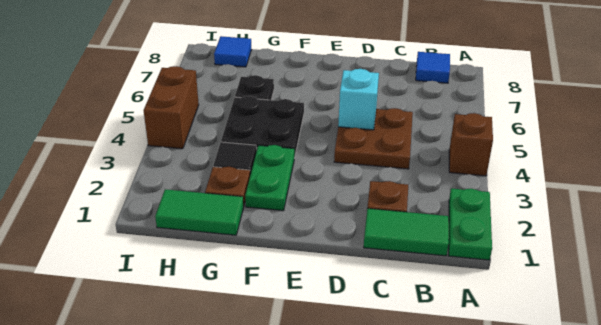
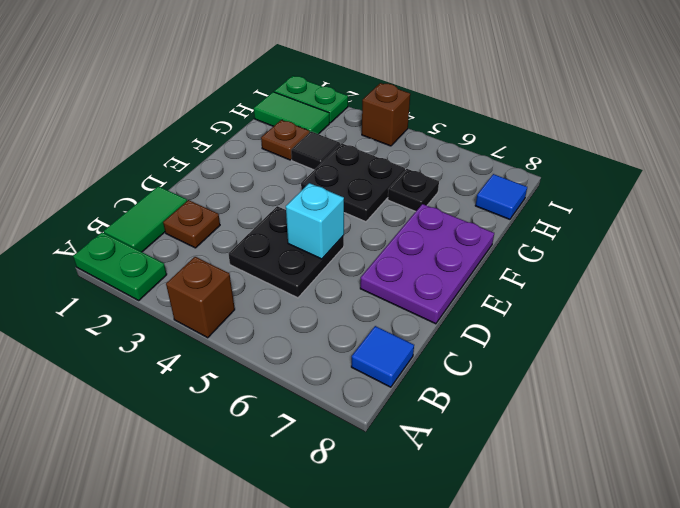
brown 2x2 plate [334,108,413,169] -> black 2x2 plate [229,206,344,298]
none -> purple 2x3 plate [360,204,494,324]
green 1x2 plate [245,145,294,211] -> green 1x2 plate moved to [274,76,348,123]
green 1x2 tile [155,189,243,235] -> green 1x2 tile turned to [254,92,329,134]
brown 1x2 brick [144,66,199,149] -> brown 1x1 brick [362,83,410,146]

